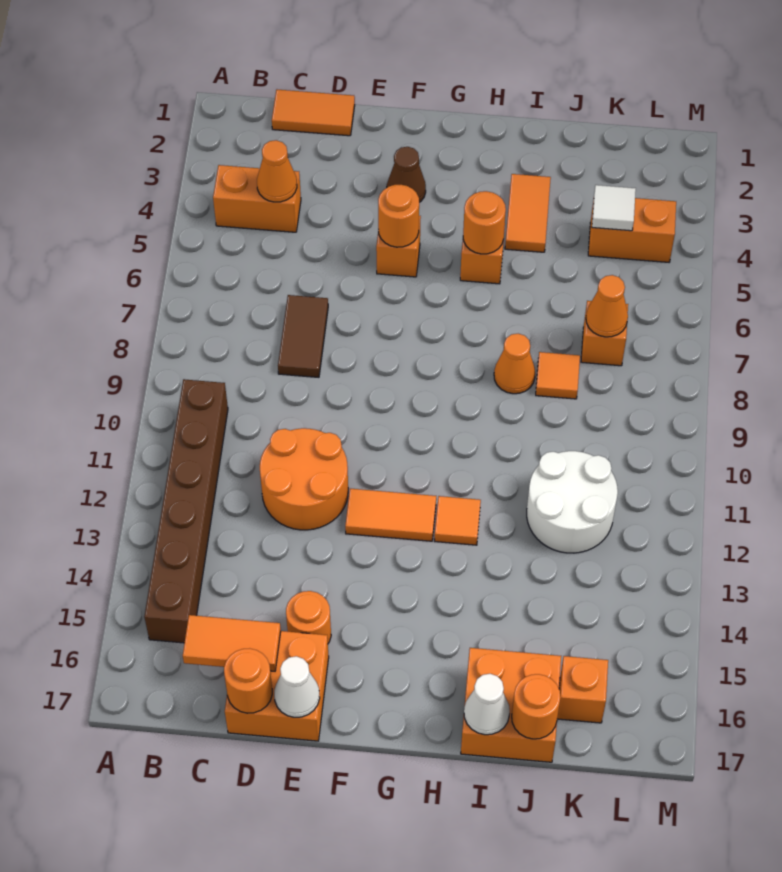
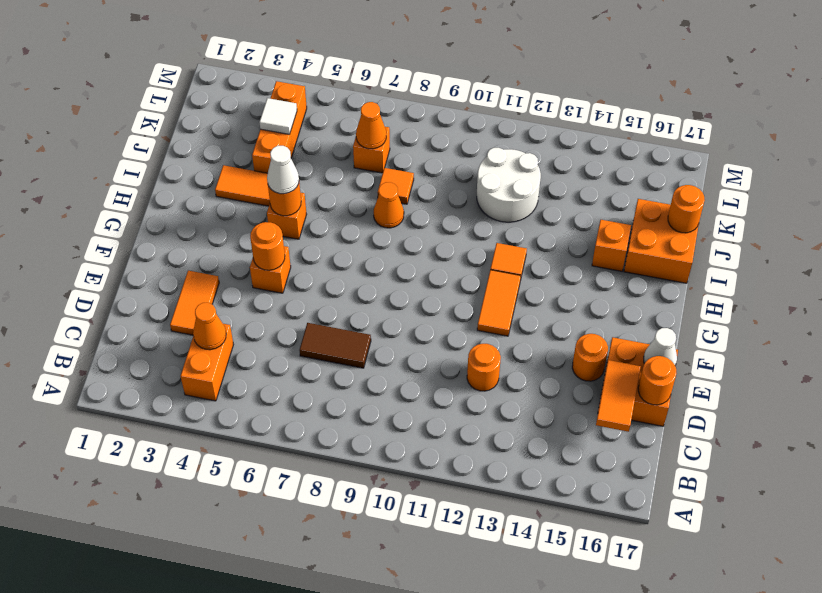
brown 1x6 brick [144,379,228,643] -> none
orange 1x2 tile [272,90,355,136] -> orange 1x2 tile moved to [170,271,219,335]
orange 2x2 round brick [260,428,348,530] -> orange 1x1 round brick [467,344,501,391]
brown 1x1 cone [387,147,426,202] -> none
white 1x1 cone [464,674,510,735] -> white 1x1 cone moved to [267,146,299,194]
orange 1x2 brick [588,198,676,262] -> orange 1x3 brick [252,81,307,173]
orange 1x1 brick [557,656,608,723] -> orange 1x1 brick moved to [592,220,631,271]

